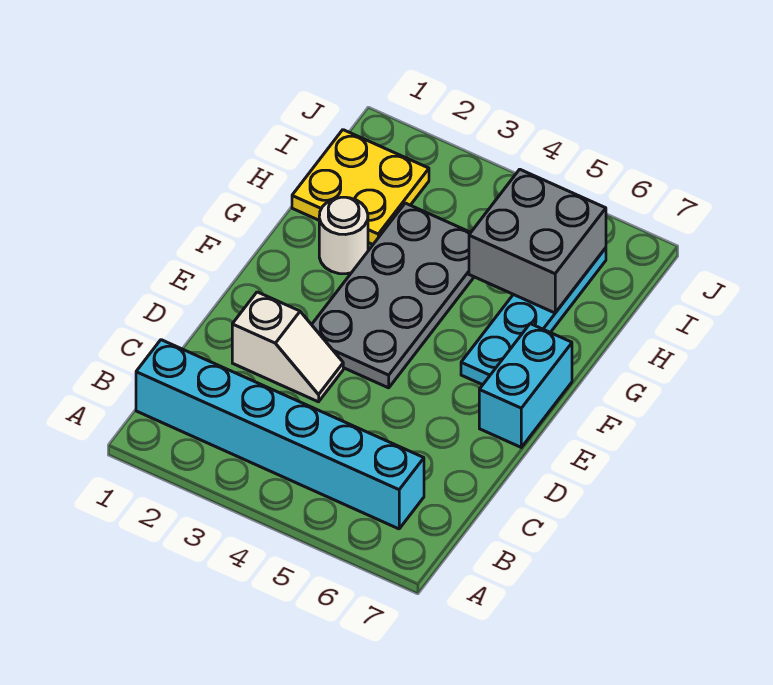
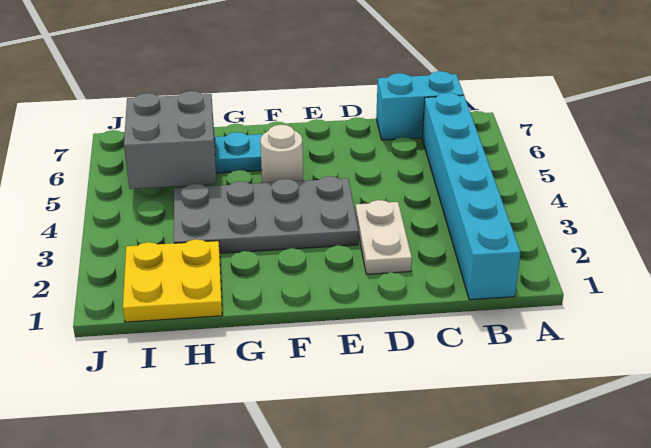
white 1x2 slope [232,292,343,402] -> white 1x2 plate [355,200,412,274]
cyan 1x2 brick [479,324,572,447] -> cyan 1x2 brick moved to [376,71,464,140]
white 1x1 round brick [319,197,368,274] -> white 1x1 round brick moved to [260,125,303,183]

